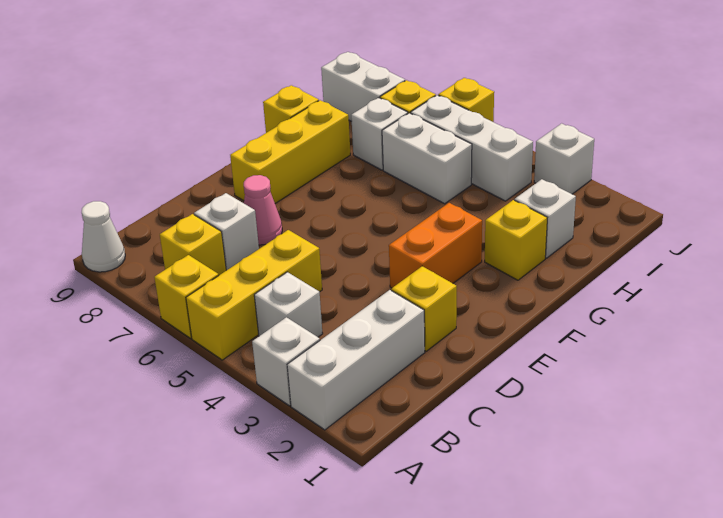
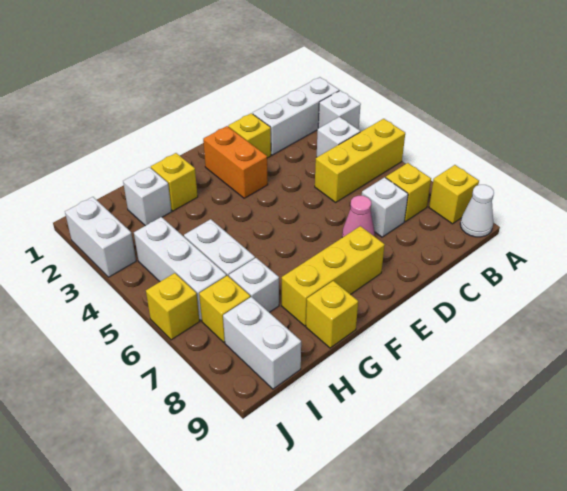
yellow 1x1 brick [154,255,219,338] -> yellow 1x1 brick moved to [429,165,479,224]
orange 1x2 brick [389,203,482,288] -> orange 1x2 brick turned to [203,126,268,198]
white 1x1 brick [534,123,594,194] -> white 1x2 brick [65,197,136,277]

